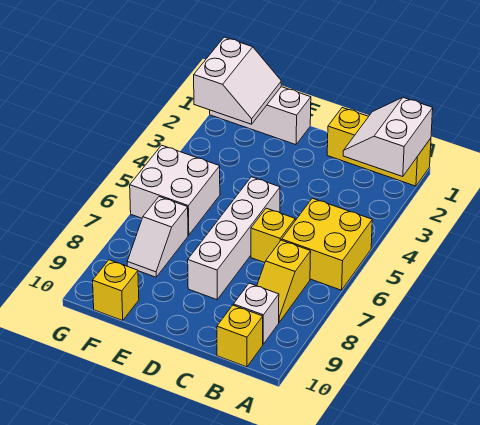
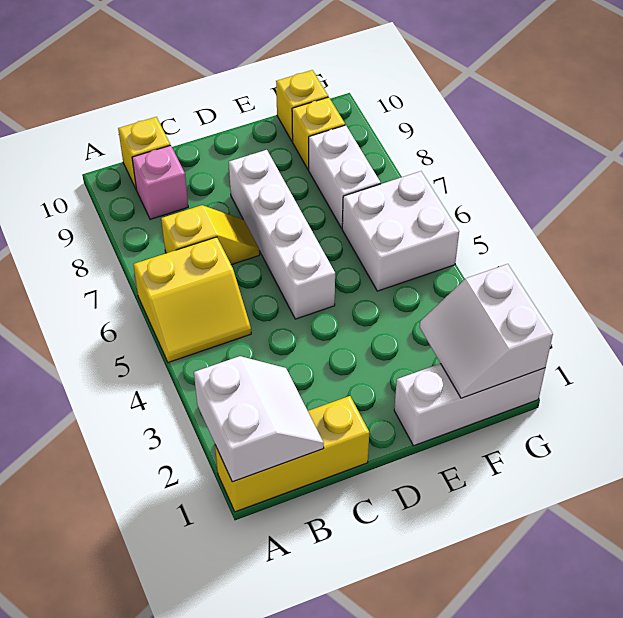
yellow 2x2 brick [282,198,372,290] -> yellow 2x2 slope [133,237,251,363]
yellow 1x2 slope [257,240,311,322] -> yellow 1x2 slope turned to [161,205,260,265]
white 1x1 brick [233,283,279,344] -> pink 1x1 brick [132,145,188,219]
yellow 1x1 brick [251,208,295,263] -> yellow 1x1 brick moved to [292,97,345,169]
white 1x2 slope [127,197,188,277] -> white 1x2 brick [309,125,381,228]

